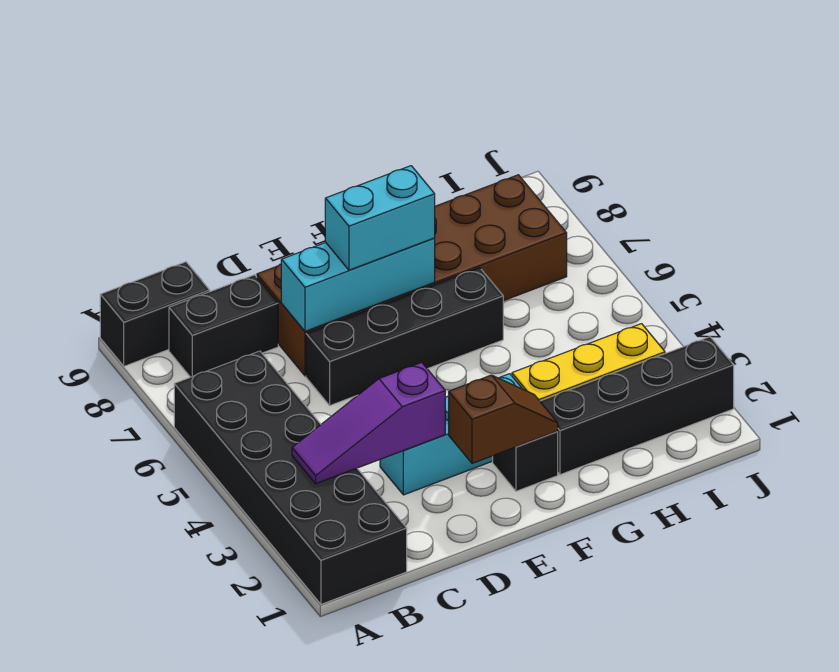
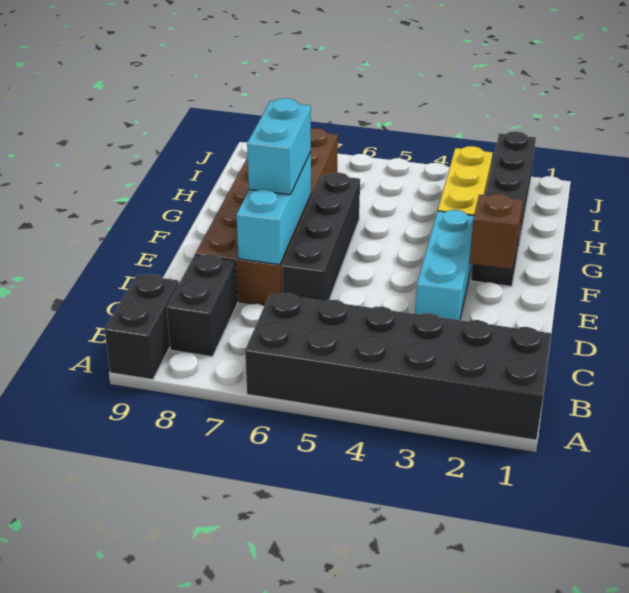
purple 1x3 slope [292,362,445,484] -> none

